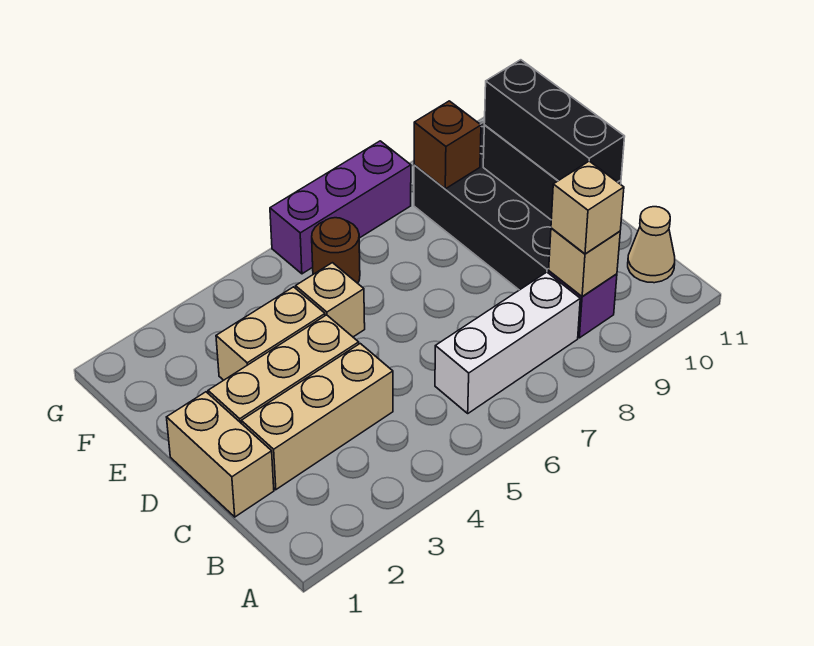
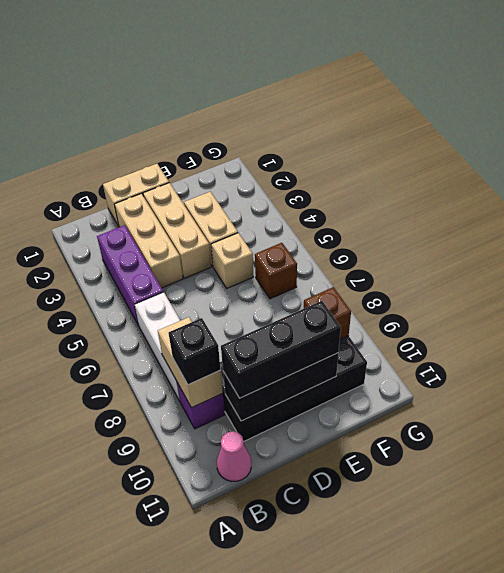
tan 1x1 brick [549,228,620,297] -> tan 1x2 brick [158,317,223,408]
tan 1x1 brick [551,161,624,254] -> black 1x1 brick [169,318,221,385]
tan 1x1 cone [628,207,675,283] -> pink 1x1 cone [217,431,251,481]
brown 1x1 round brick [312,218,360,283] -> brown 1x1 brick [255,243,297,299]
purple 1x3 brick [270,141,411,274] -> purple 1x3 brick moved to [97,225,163,326]

